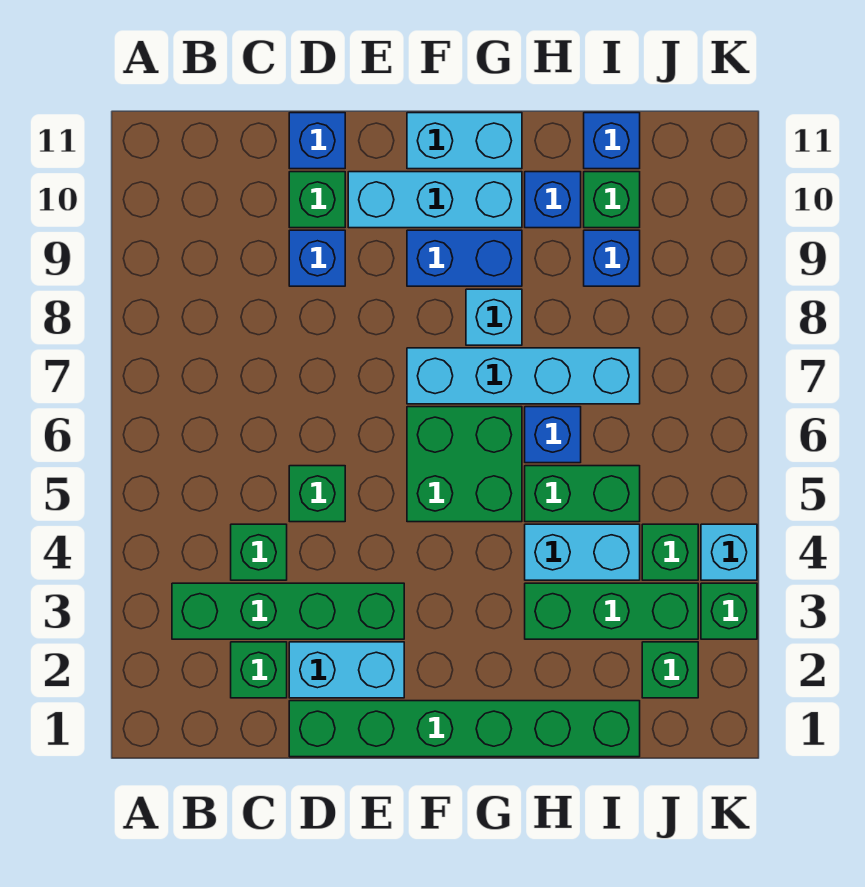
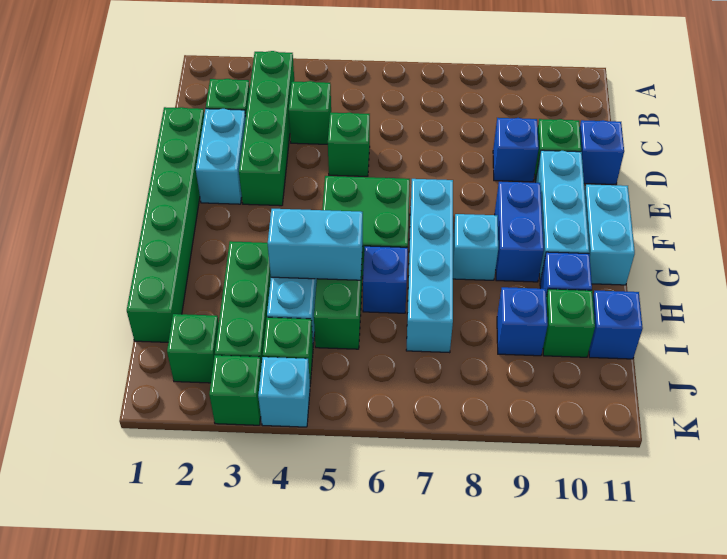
none -> cyan 1x2 brick [268,209,363,280]

